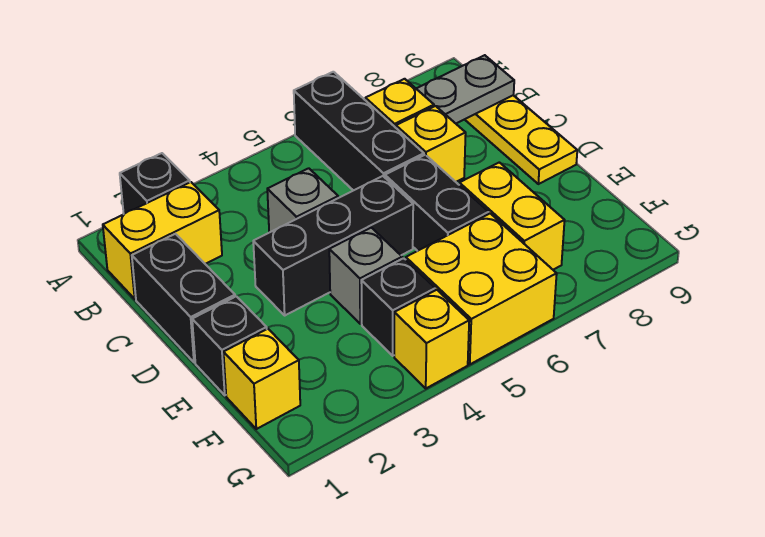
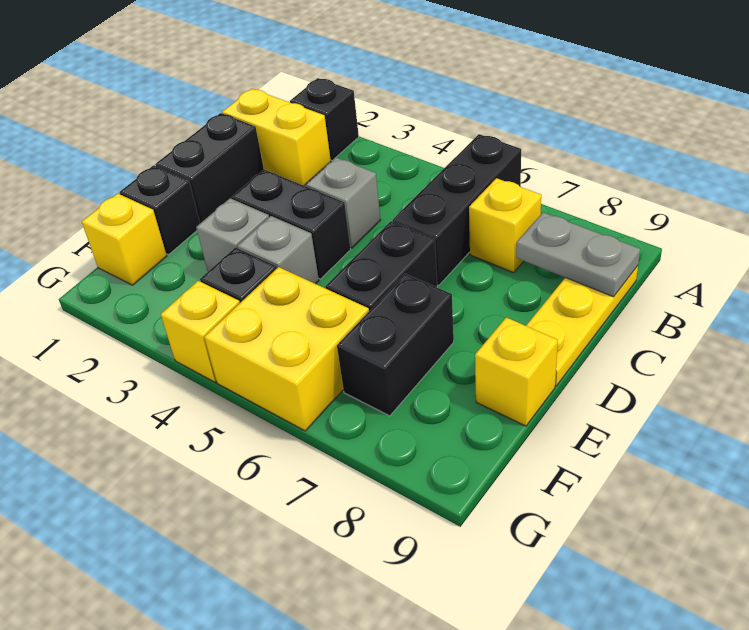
yellow 1x1 brick [396,106,466,182] -> yellow 1x1 brick moved to [475,317,558,426]
black 1x3 brick [253,176,413,315] -> black 1x2 brick [232,170,351,279]
none -> grey 1x1 brick [196,198,269,271]
yellow 1x2 brick [459,162,565,270] -> black 1x2 brick [337,274,454,416]

